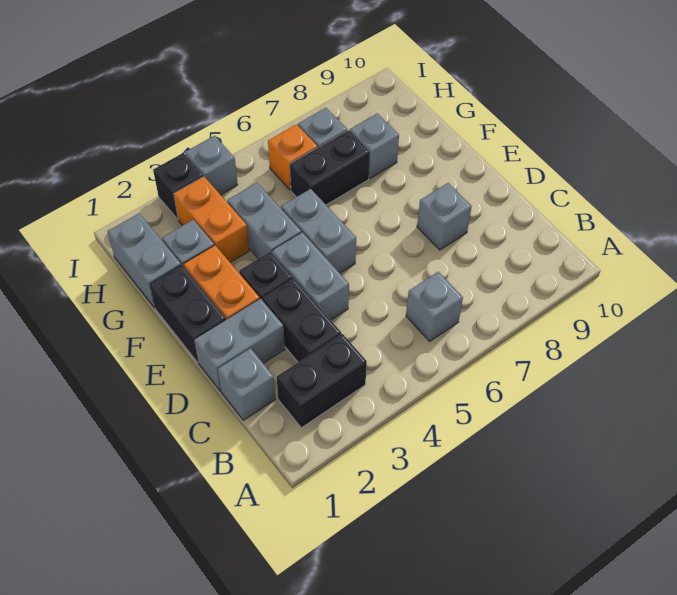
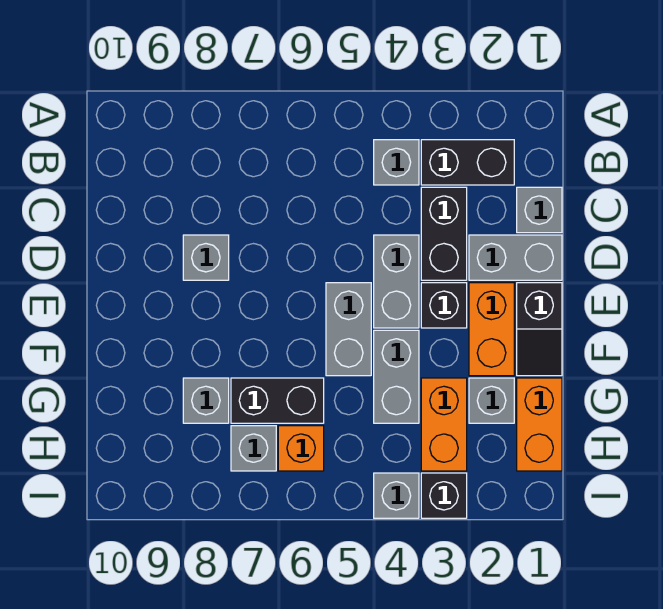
grey 1x1 brick [406,272,463,341] -> grey 1x1 brick moved to [374,140,419,185]
black 1x2 brick [150,265,226,362] -> black 1x2 slope [517,283,562,376]
grey 1x2 brick [107,213,181,308] -> orange 1x2 brick [517,378,562,471]

